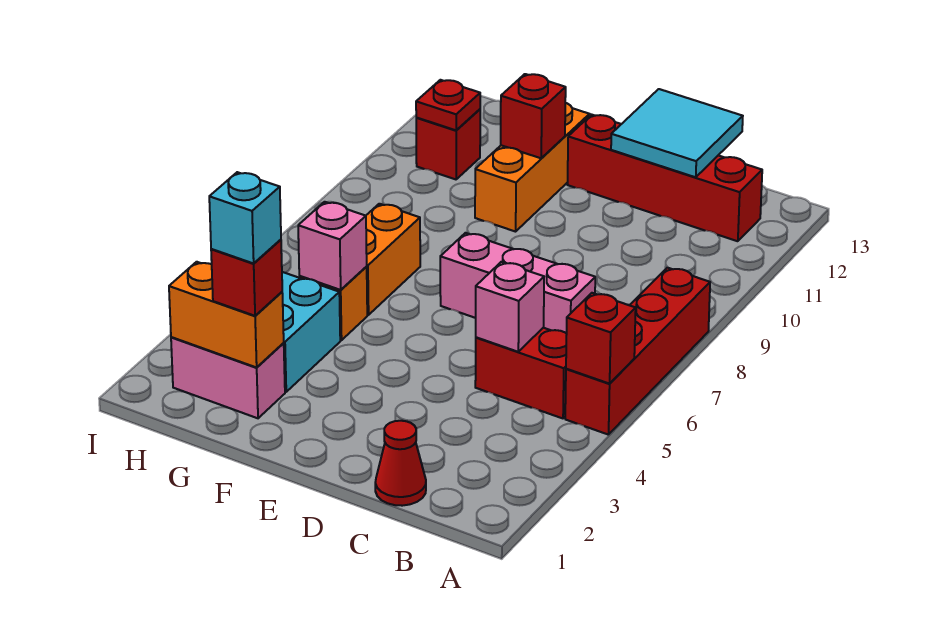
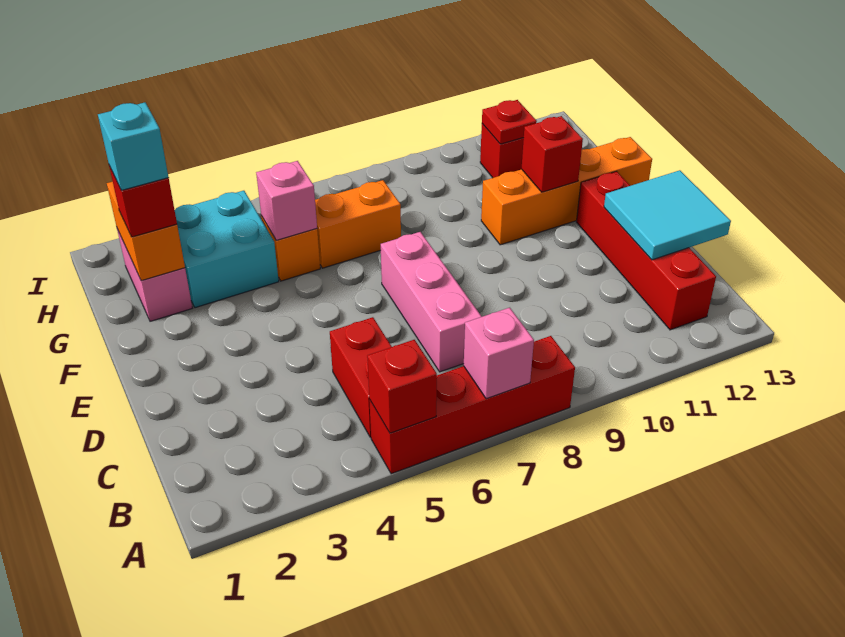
red 1x1 cone [375,421,426,506] -> none
pink 1x1 brick [476,262,544,352] -> pink 1x1 brick moved to [464,308,534,399]
orange 1x3 brick [475,103,589,232] -> orange 1x4 brick [481,137,652,245]

